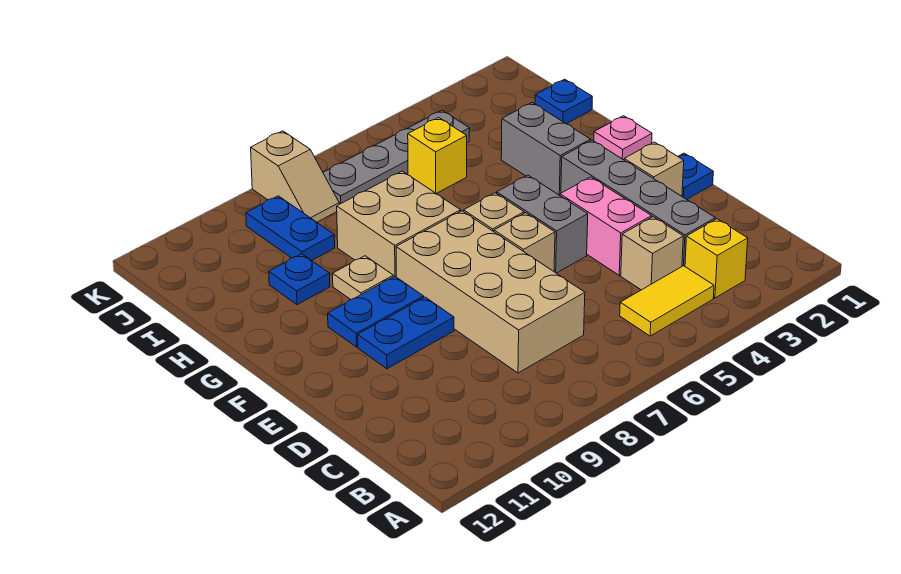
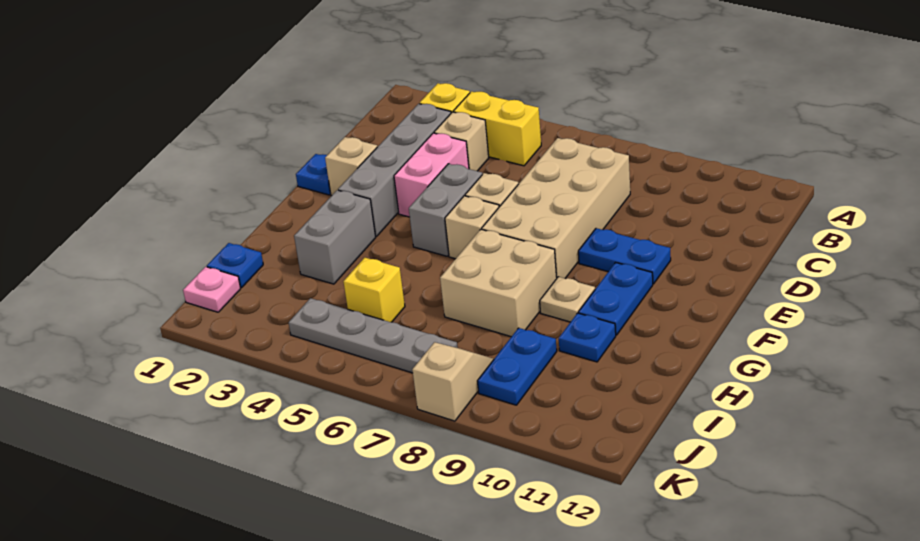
yellow 1x2 tile [620,266,714,336] -> yellow 1x2 brick [453,91,541,166]
blue 1x2 plate [328,276,424,347] -> blue 1x2 plate turned to [578,263,653,335]
pink 1x1 plate [594,116,652,160] -> pink 1x1 plate moved to [183,267,241,312]

